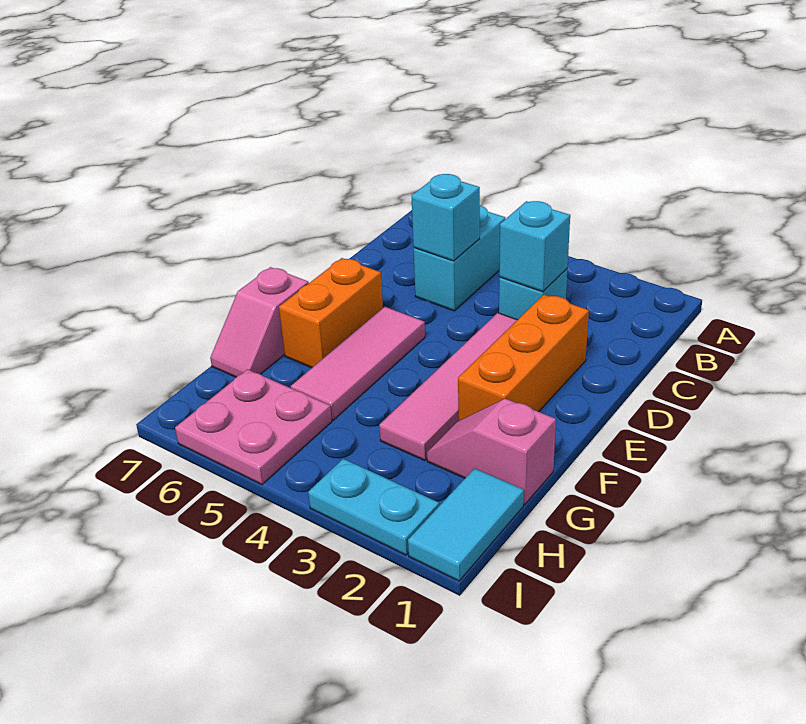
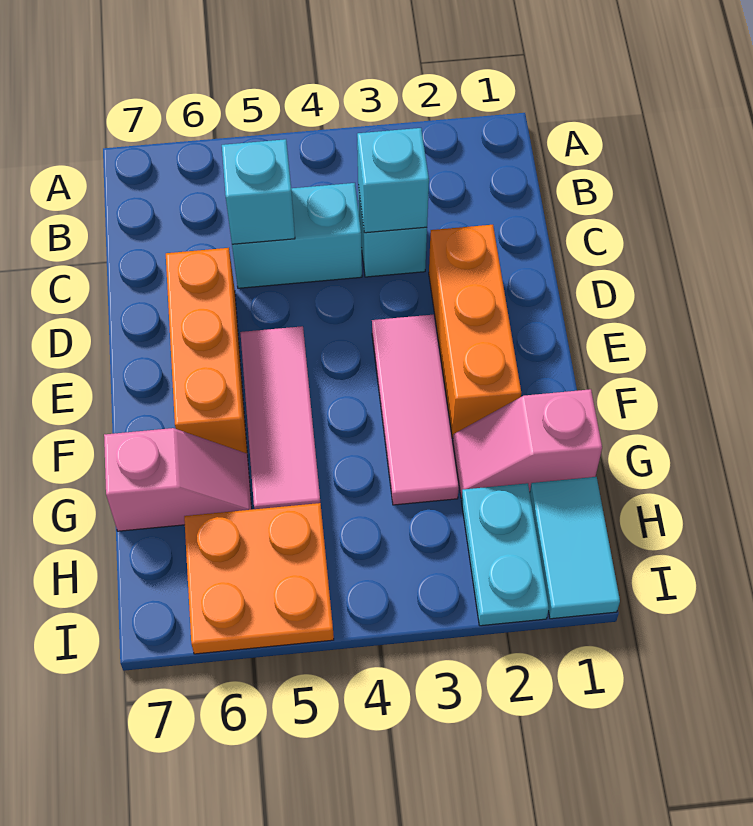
cyan 1x2 brick [414,206,505,311] -> cyan 1x2 brick turned to [232,183,362,288]
pink 1x4 tile [379,313,517,461] -> pink 1x3 tile [372,315,459,505]
orange 1x2 brick [279,258,383,368] -> orange 1x3 brick [166,248,248,456]
pink 1x2 slope [210,267,309,377] -> pink 1x2 slope turned to [104,428,252,531]
pink 2x2 plate [175,369,332,485] -> orange 2x2 plate [184,503,334,654]
cyan 1x2 plate [308,459,439,555] -> cyan 1x2 plate turned to [461,483,549,626]

